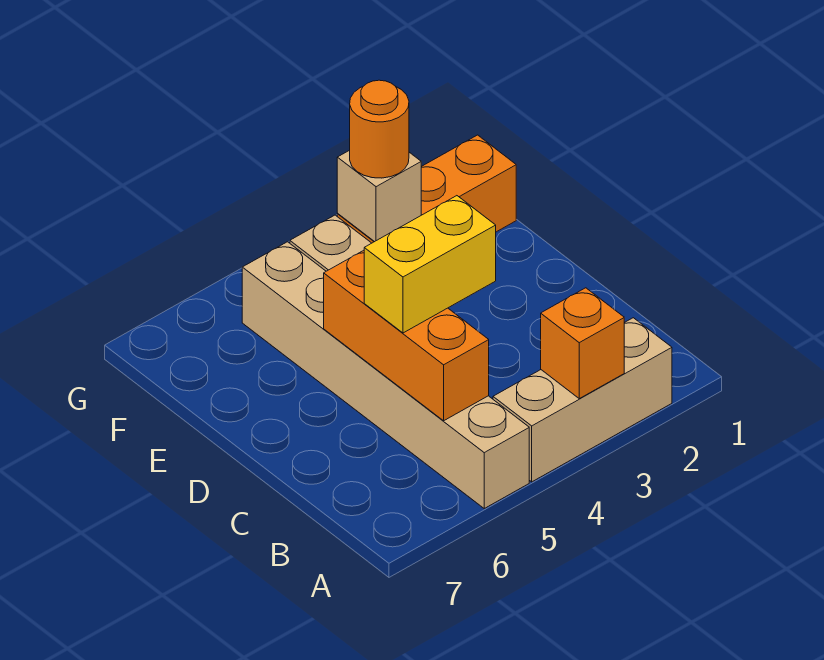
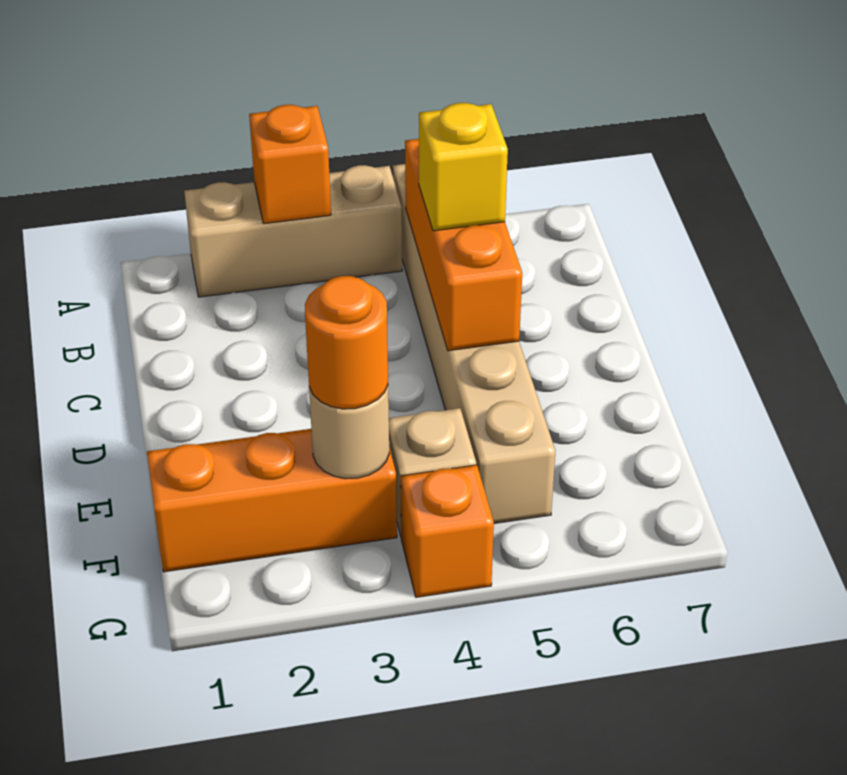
yellow 1x2 brick [364,196,496,333] -> yellow 1x1 brick [419,103,508,231]
tan 1x1 brick [337,150,421,242] -> tan 1x1 round brick [309,386,389,479]
none -> orange 1x1 brick [401,465,494,597]

